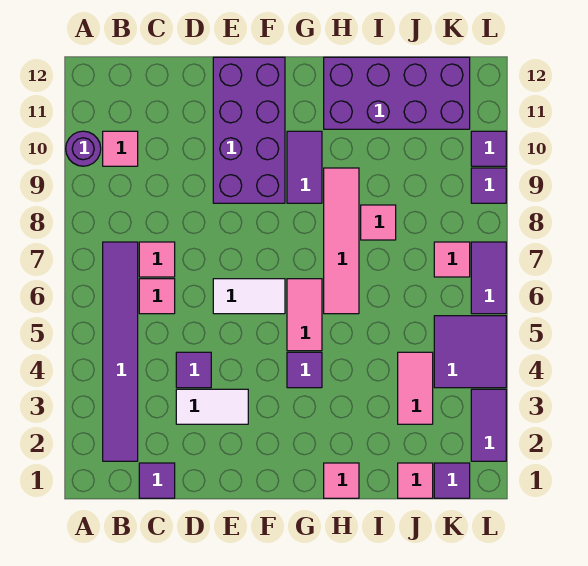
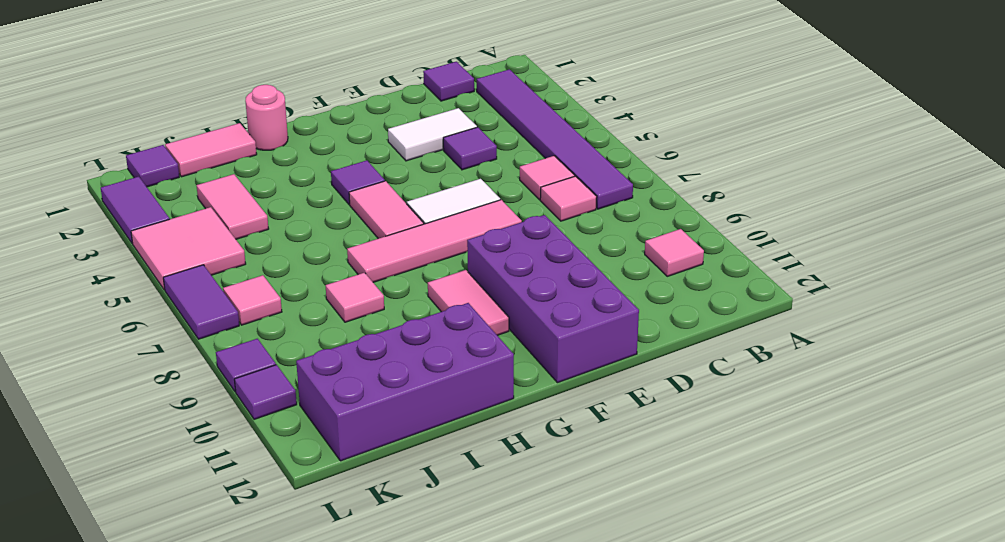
purple 1x1 round brick [66,131,101,166] -> none
purple 1x2 tile [287,131,322,203] -> pink 1x2 tile [428,270,509,335]
pink 1x1 tile [324,463,359,498] -> pink 1x1 round brick [245,85,288,150]
pink 1x4 tile [324,168,359,314] -> pink 1x4 tile turned to [347,200,522,282]
pink 1x1 tile [398,463,433,498] -> pink 1x2 tile [165,123,257,177]
purple 2x2 tile [434,316,506,388] -> pink 2x2 tile [131,207,246,290]

